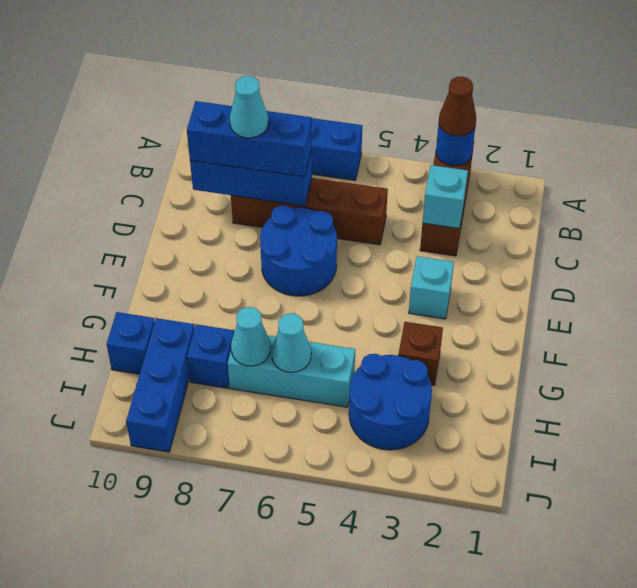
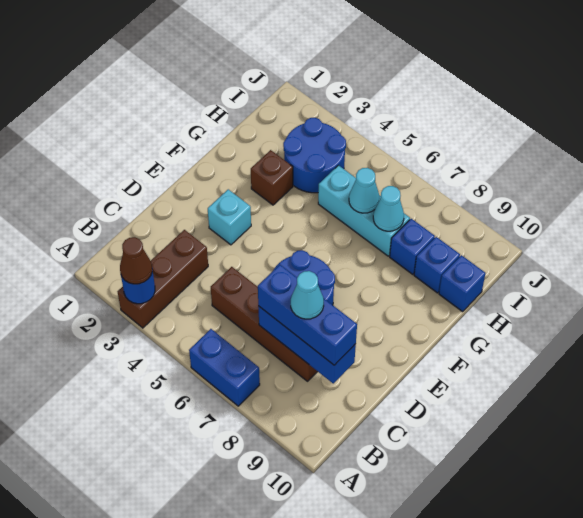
cyan 1x1 brick [423,165,468,229] -> none
blue 1x3 brick [126,318,194,452] -> blue 1x1 brick [414,237,460,293]

